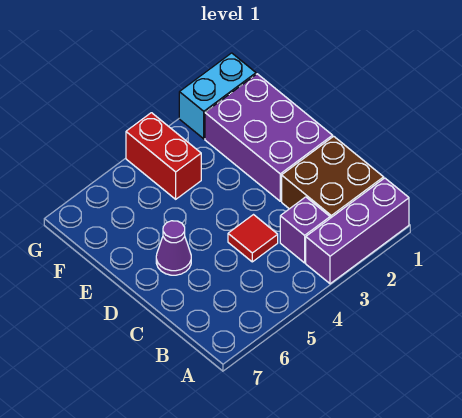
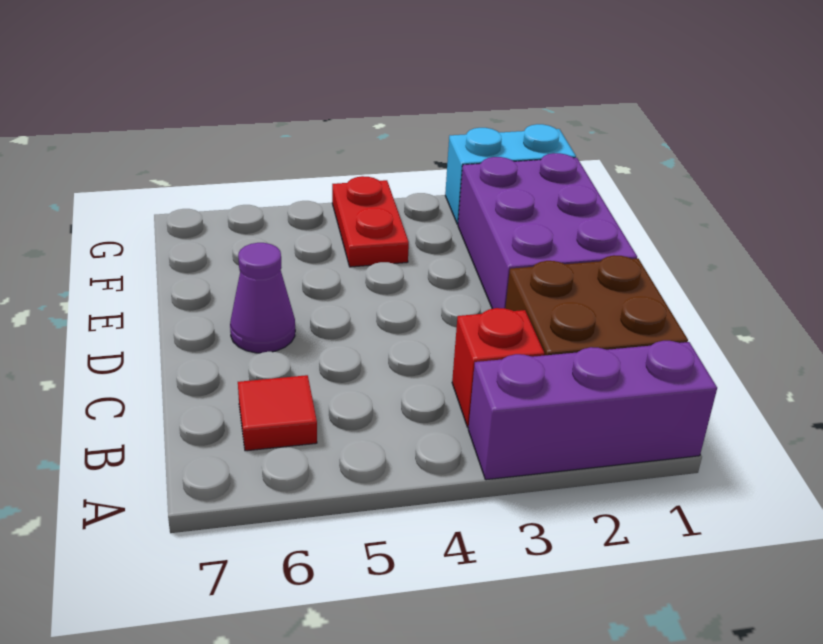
purple 1x1 brick [280,197,330,263] -> red 1x1 brick [452,308,544,428]
red 1x1 tile [228,215,278,262] -> red 1x1 tile moved to [238,375,317,451]
red 1x2 brick [126,113,201,199] -> red 1x2 plate [332,176,409,267]

